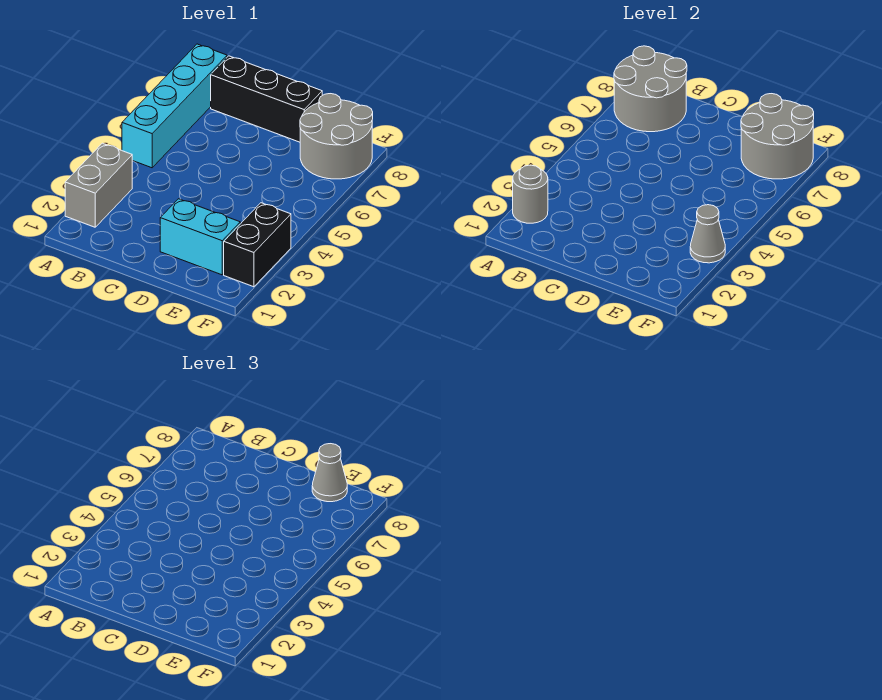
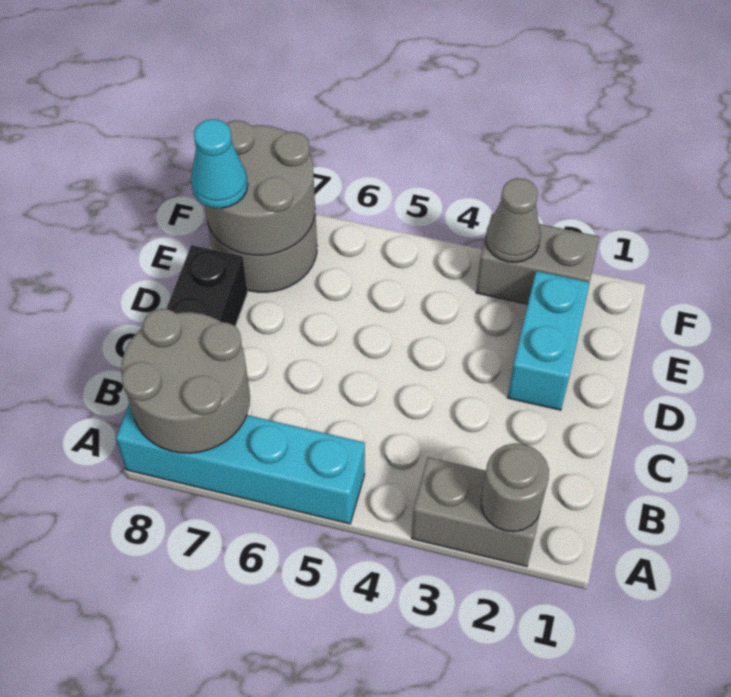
grey 1x1 cone [312,444,347,502] -> cyan 1x1 cone [191,119,248,208]
black 1x2 brick [224,203,291,287] -> grey 1x2 brick [476,214,599,304]

